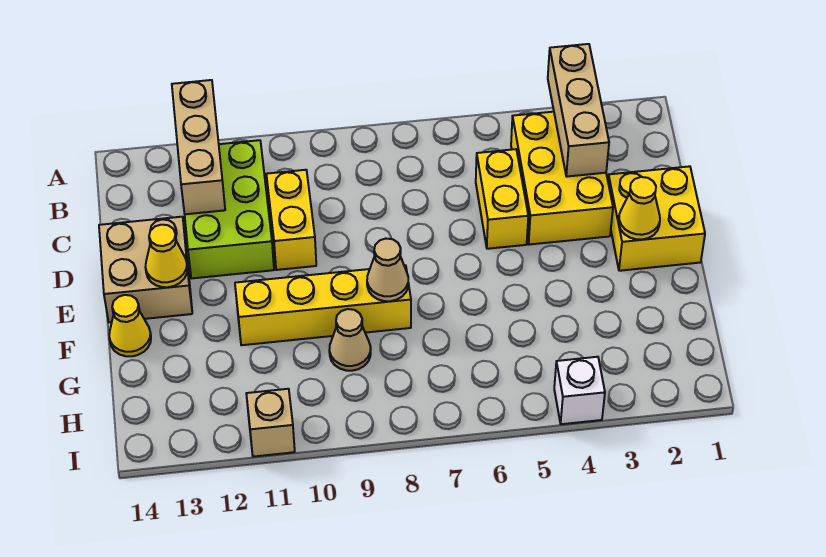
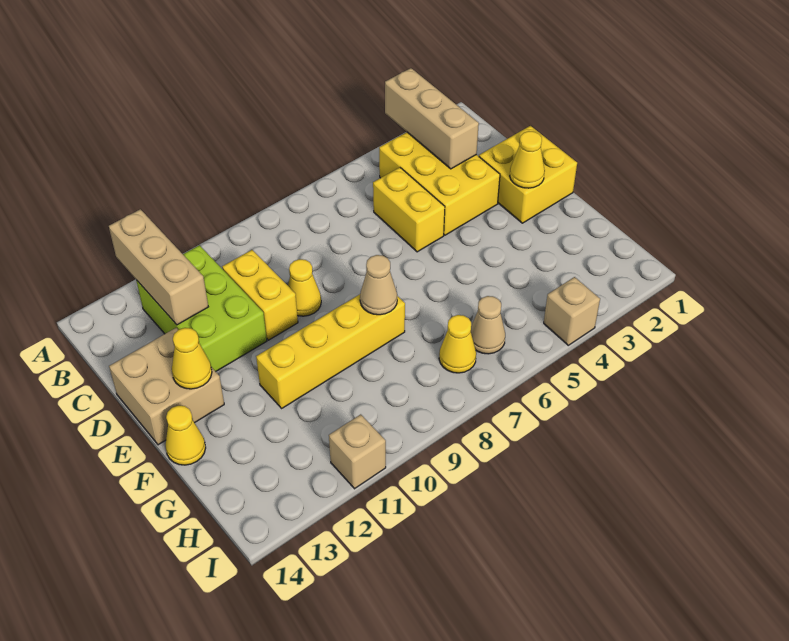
none -> yellow 1x1 cone [288,259,321,316]
tan 1x1 cone [329,309,371,371] -> tan 1x1 cone moved to [471,296,505,354]
none -> yellow 1x1 cone [439,315,476,373]
white 1x1 brick [554,357,605,424] -> tan 1x1 brick [544,277,600,345]

